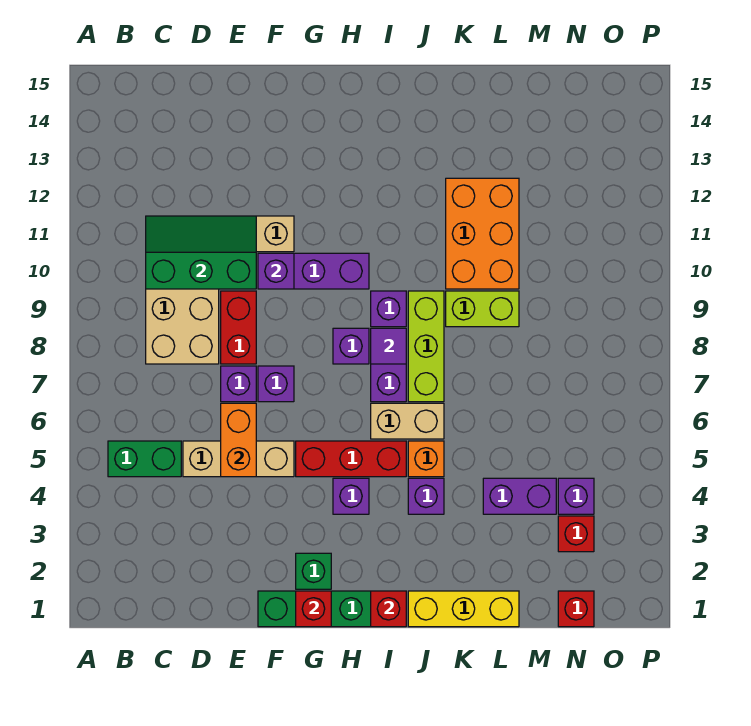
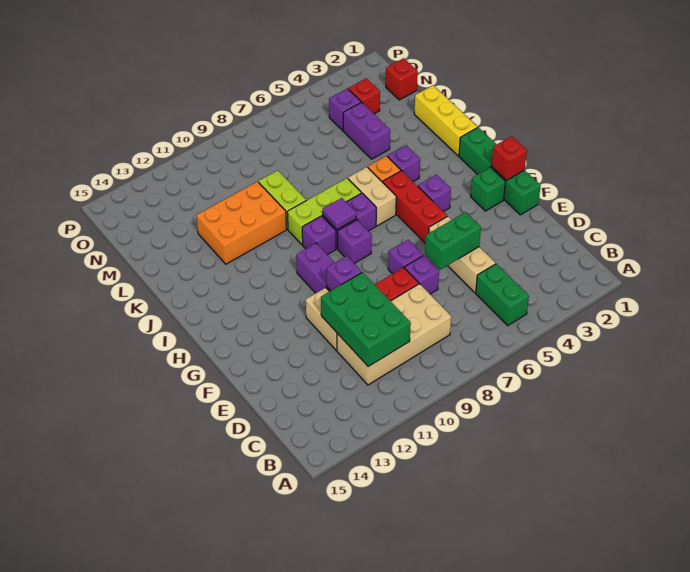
green 2x3 slope [146,216,256,289] -> green 2x3 brick [321,272,411,367]
orange 1x2 brick [221,403,256,477] -> green 1x2 brick [425,212,481,270]
red 1x1 brick [371,591,406,627] -> none

